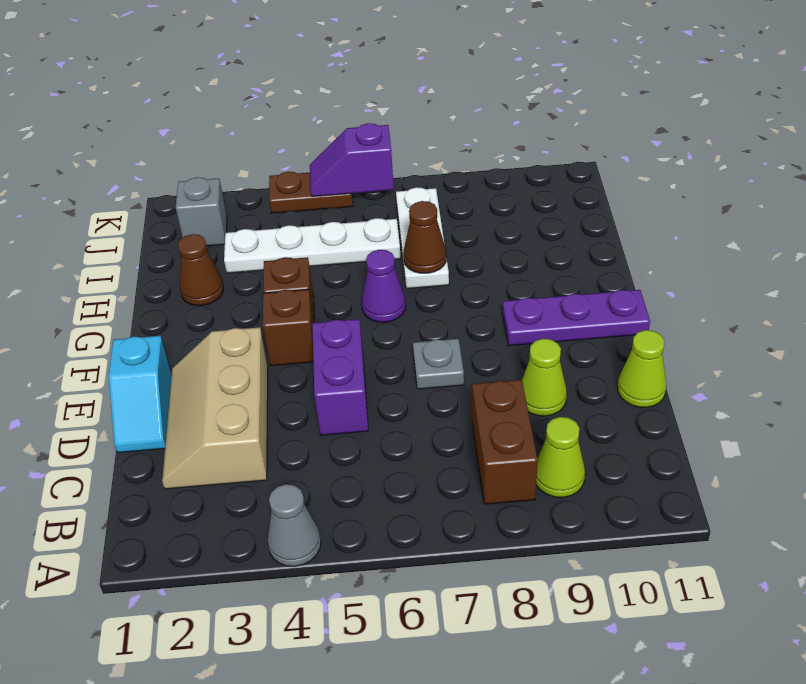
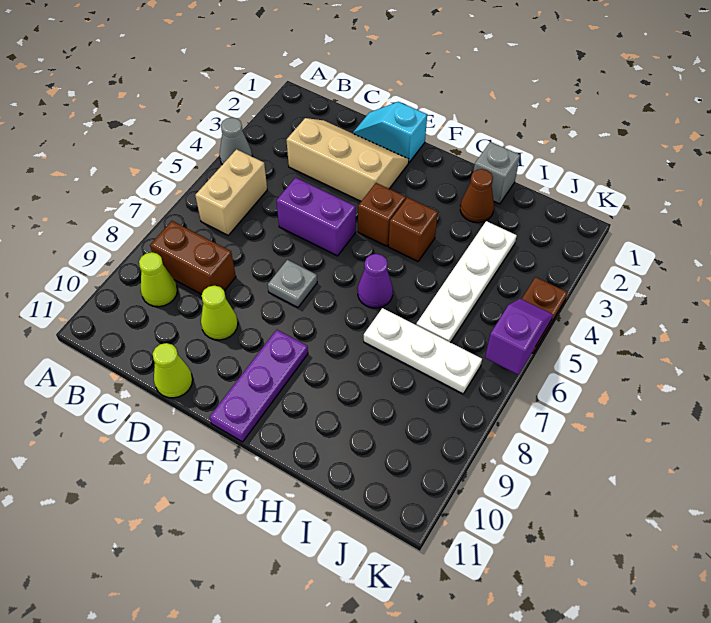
none -> tan 1x2 brick [195,149,267,235]
brown 1x1 cone [403,201,447,273] -> none
grey 1x1 brick [176,177,227,246] -> grey 1x1 brick moved to [473,142,520,204]

